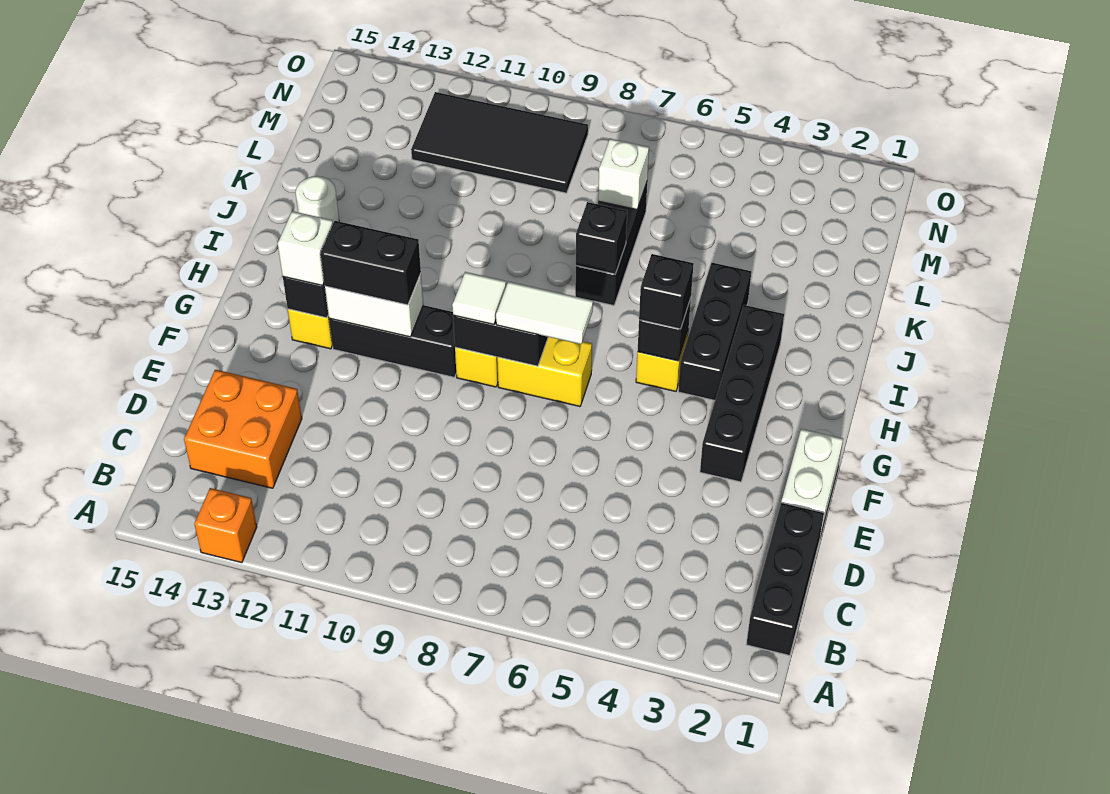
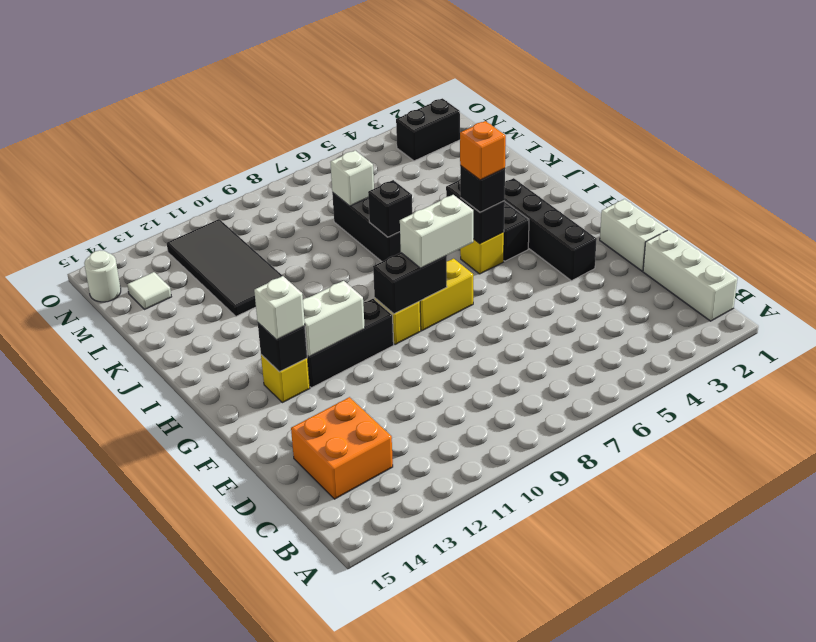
orange 1x1 brick [194,488,257,563] -> orange 1x1 brick moved to [460,121,506,180]
black 1x3 brick [746,503,824,656] -> white 1x3 brick [643,230,737,321]
white 1x2 tile [496,282,593,344] -> white 1x2 brick [400,195,473,268]
white 1x1 tile [452,272,506,324] -> white 1x1 tile moved to [127,272,171,309]
black 1x2 brick [321,221,421,305] -> black 1x2 brick moved to [396,98,460,161]
white 1x1 round brick [296,176,339,223] -> white 1x1 round brick moved to [84,250,121,302]
black 2x4 tile [411,92,588,193] -> black 2x4 tile turned to [167,219,283,316]

